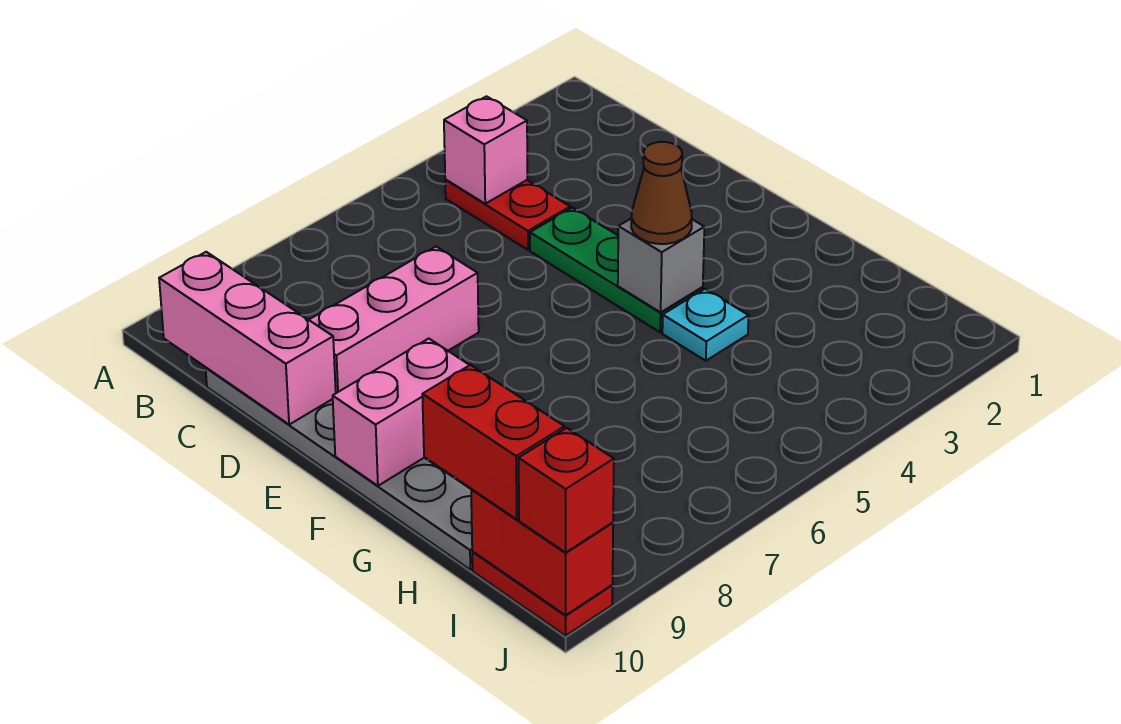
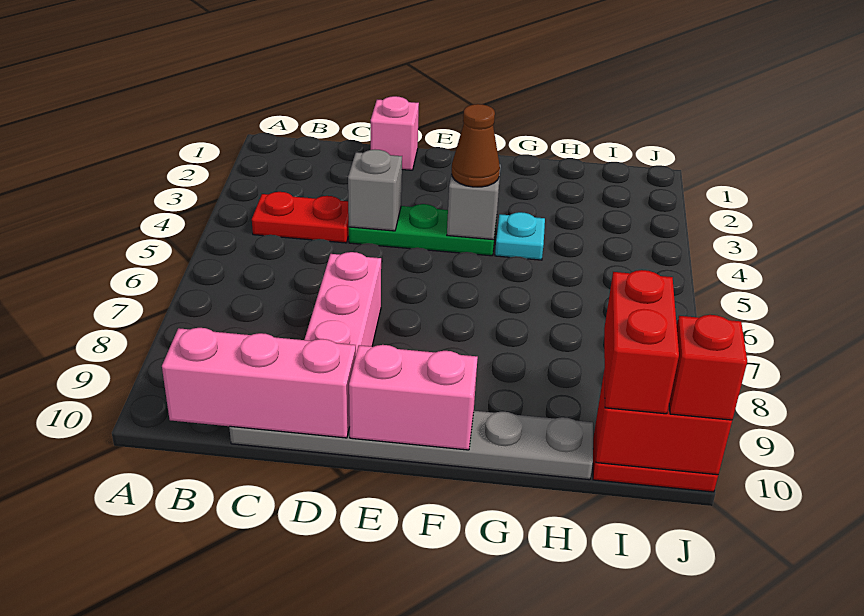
pink 1x1 brick [444,96,527,204] -> pink 1x1 brick moved to [371,96,419,170]
none -> grey 1x1 brick [348,150,402,231]
pink 1x2 brick [333,339,469,486] -> pink 1x2 brick turned to [349,345,478,450]
red 1x2 brick [422,365,564,519] -> red 1x2 brick turned to [604,270,679,414]

